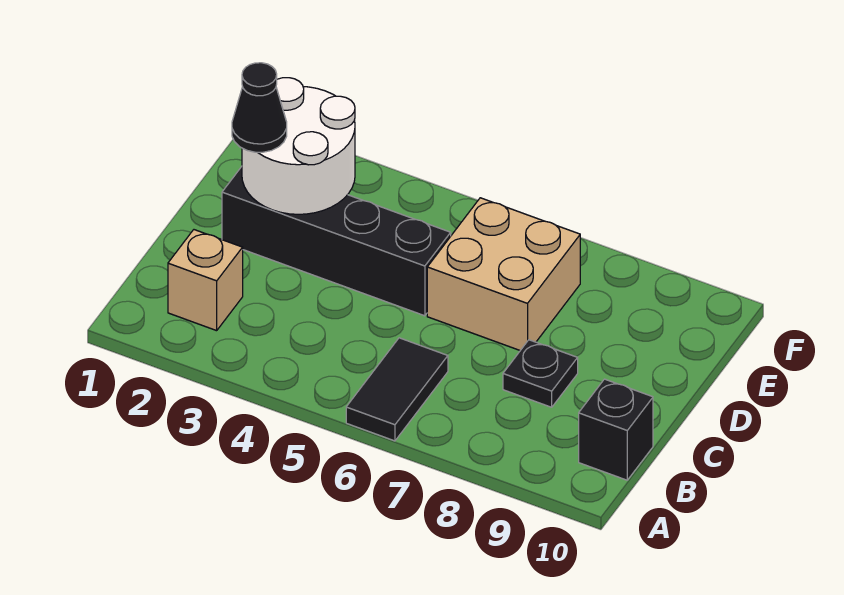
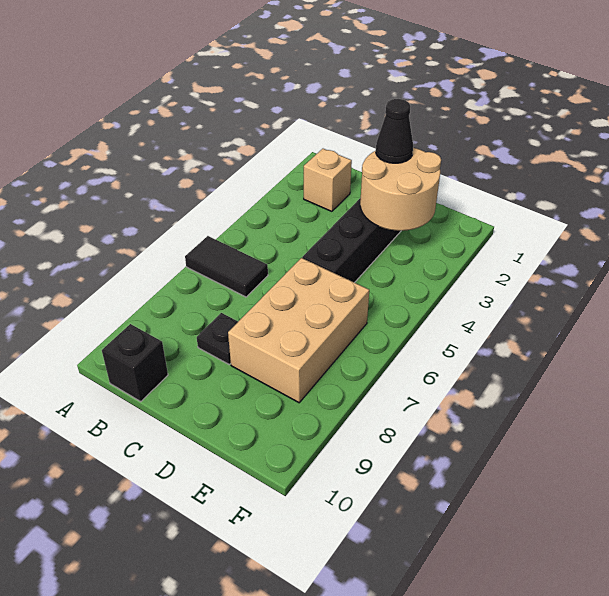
white 2x2 round brick [242,78,355,214] -> tan 2x2 round brick [360,148,441,231]
tan 2x2 brick [427,198,580,350] -> tan 2x3 brick [228,258,369,403]

